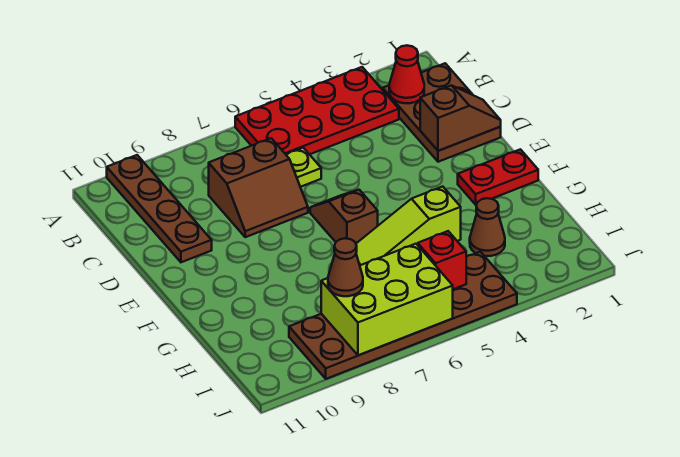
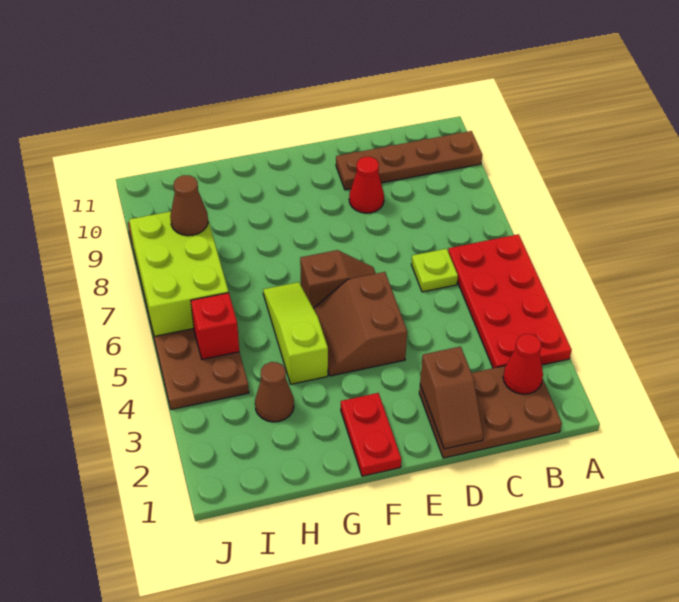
brown 2x2 slope [209,138,308,237] -> brown 2x2 slope moved to [313,272,407,376]
none -> red 1x1 cone [349,157,384,213]

